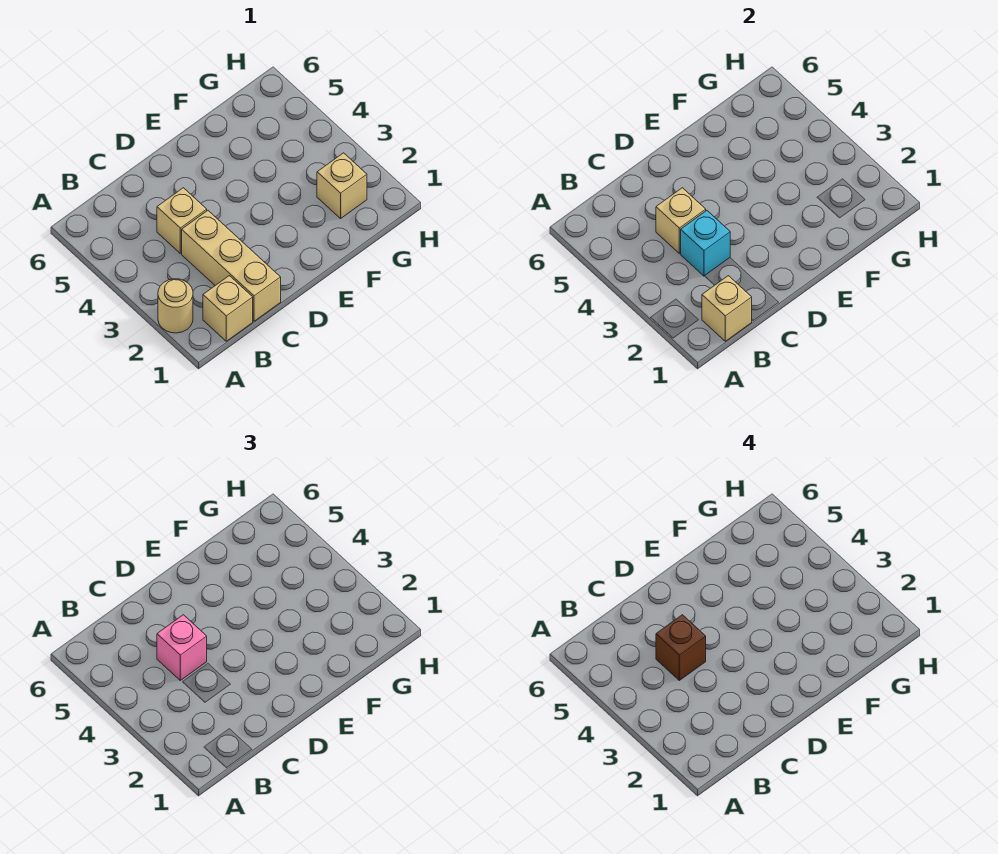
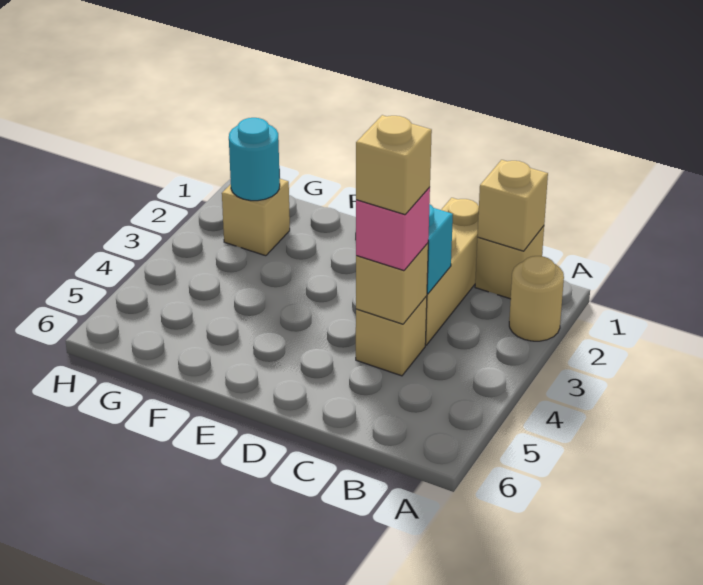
brown 1x1 brick [656,615,706,680] -> tan 1x1 brick [356,115,432,215]
none -> cyan 1x1 round brick [229,118,280,201]

